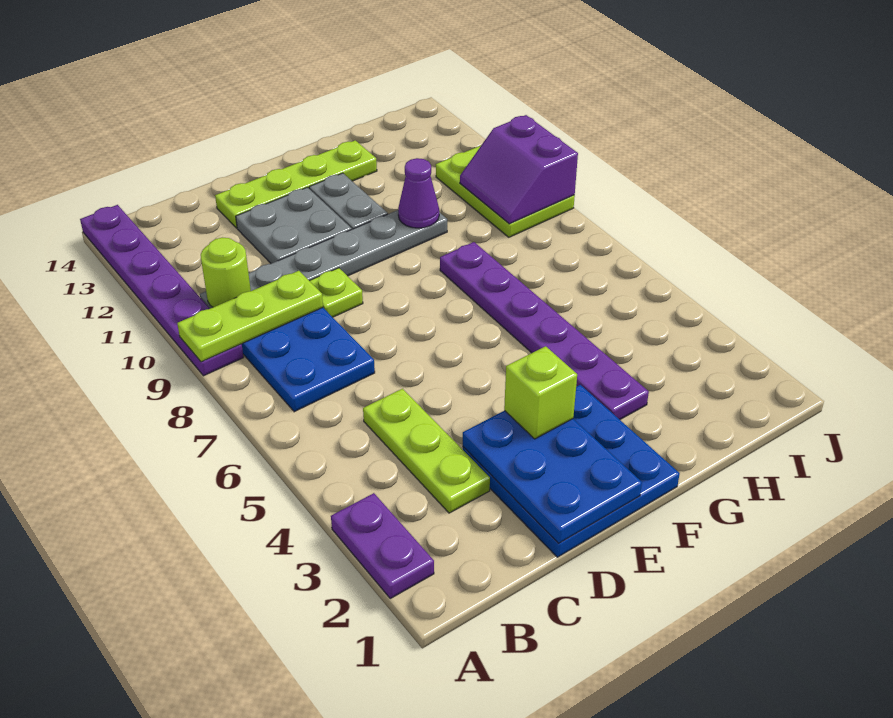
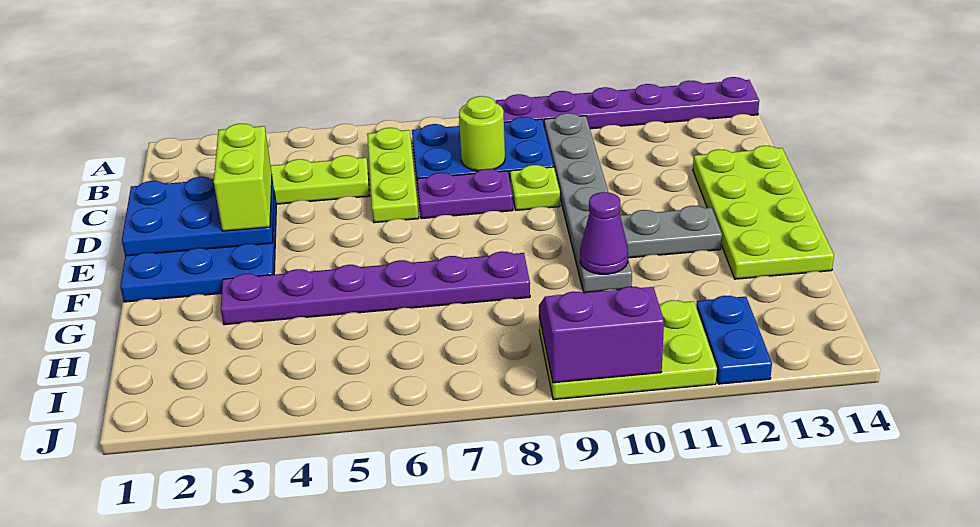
purple 1x2 plate [331,493,434,598] -> purple 1x2 plate moved to [417,169,513,219]
lime 1x3 plate [177,271,323,362] -> lime 1x3 plate moved to [367,128,419,223]
lime 1x1 round brick [201,238,251,307] -> lime 1x1 round brick moved to [459,96,505,171]
grey 2x2 plate [236,187,352,264] -> none
lime 1x4 plate [215,140,377,228] -> lime 2x4 plate [693,146,834,279]
lime 1x1 brick [504,346,577,439] -> lime 1x2 brick [214,124,272,231]
none -> blue 1x2 plate [696,296,772,384]

